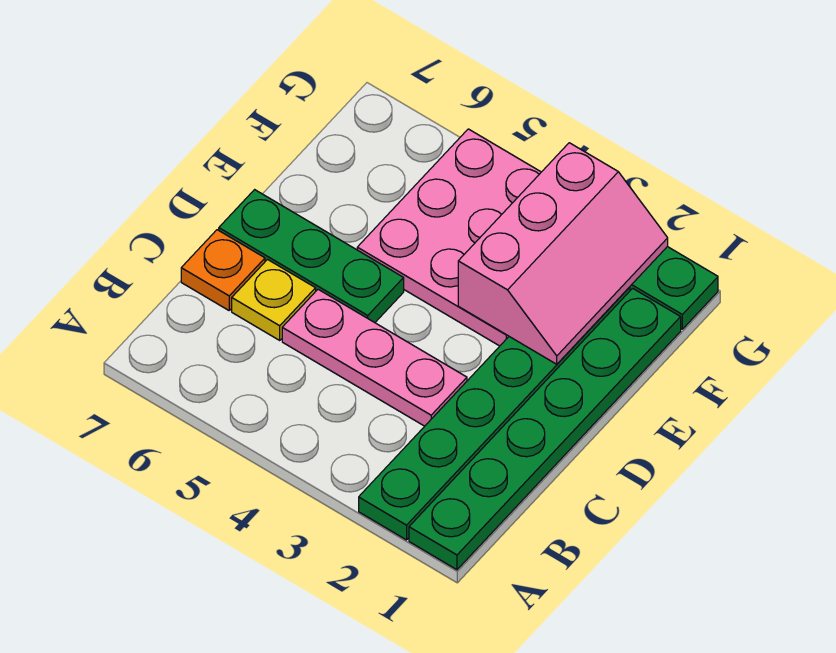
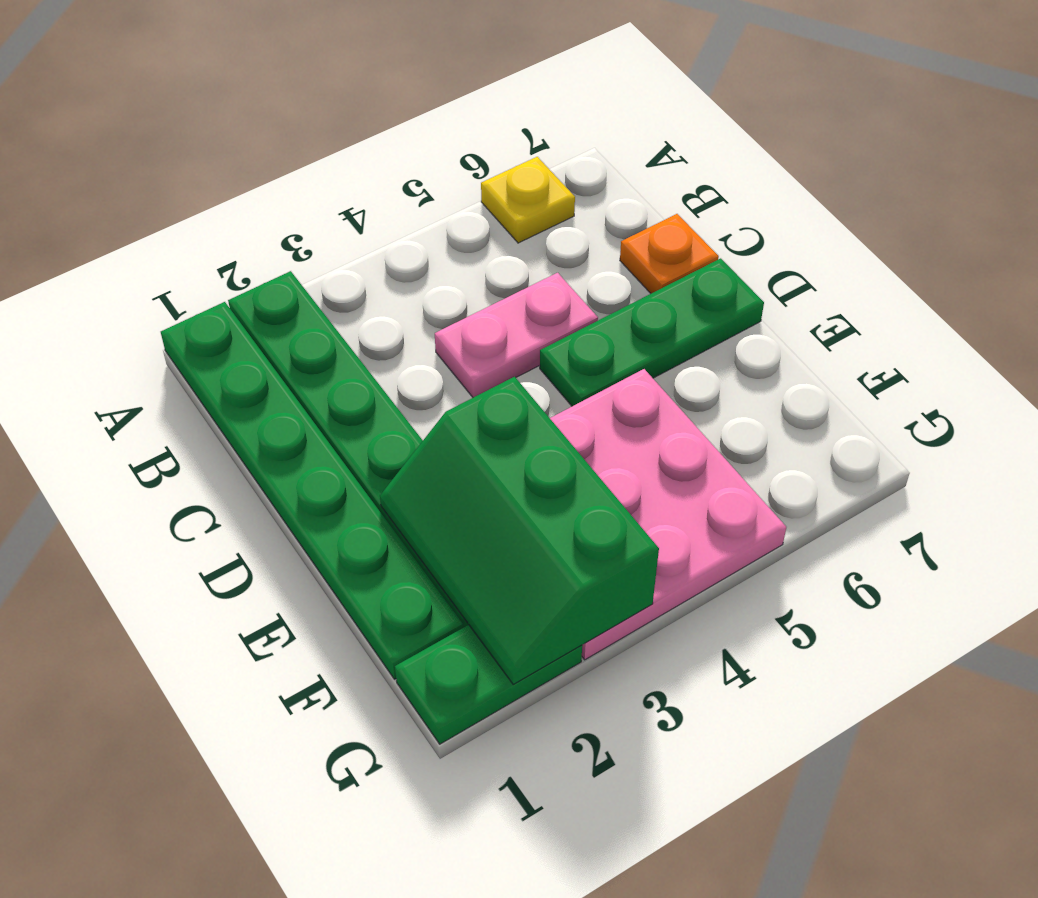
pink 1x3 plate [282,289,467,426] -> pink 1x2 plate [435,273,598,397]
yellow 1x1 plate [232,260,316,340] -> yellow 1x1 plate moved to [481,157,575,243]
pink 2x3 slope [458,143,668,364] -> green 2x3 slope [380,377,659,684]

